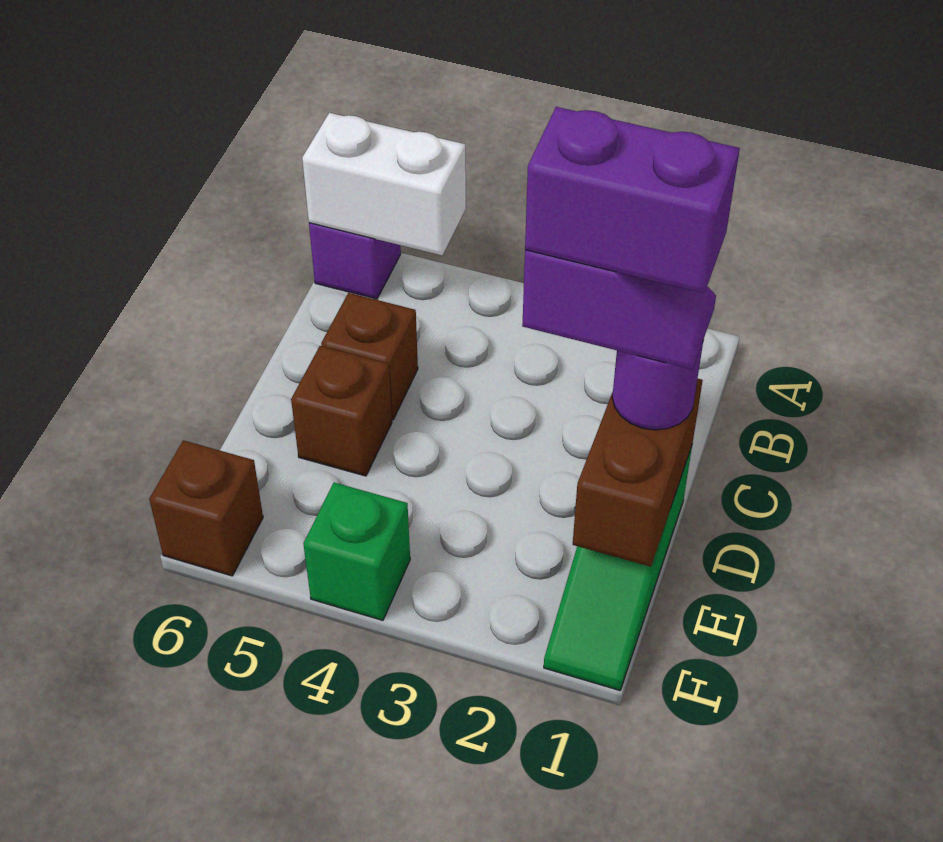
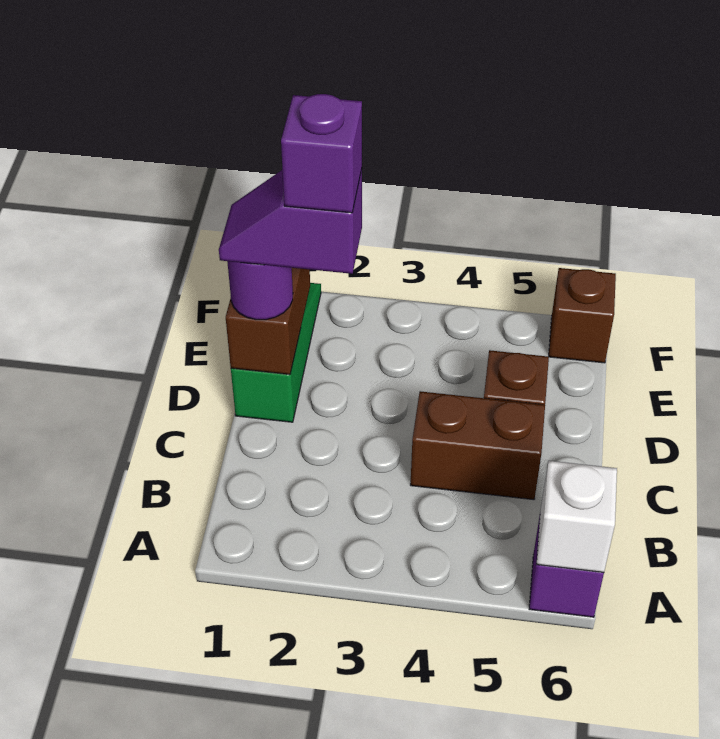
white 1x2 brick [302,113,466,255] -> white 1x1 brick [536,461,617,572]
brown 1x1 brick [321,293,418,420] -> brown 1x2 brick [410,391,545,500]
purple 1x2 brick [525,107,740,293] -> purple 1x1 brick [281,94,362,213]
green 1x1 brick [303,483,410,620] -> none

